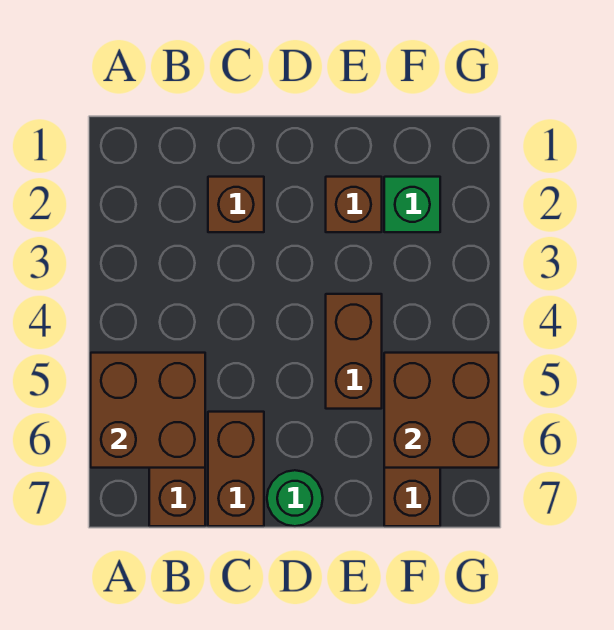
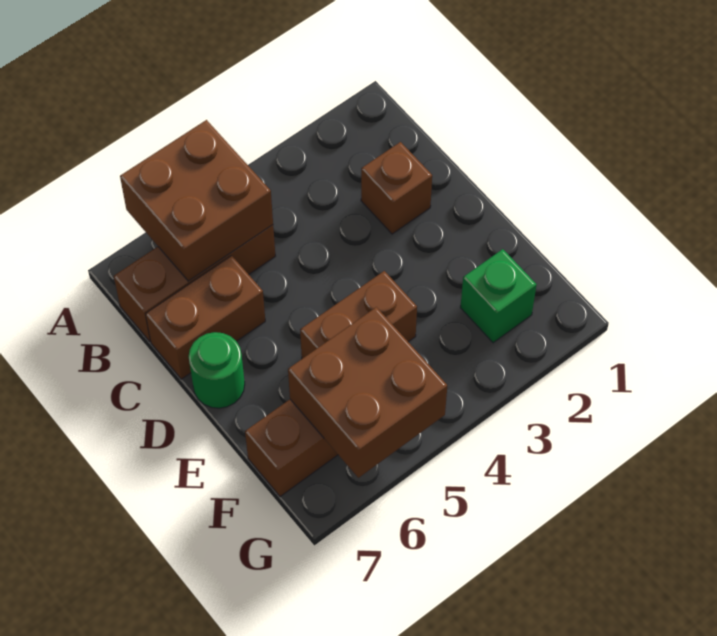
brown 1x1 brick [326,177,382,232] -> none

